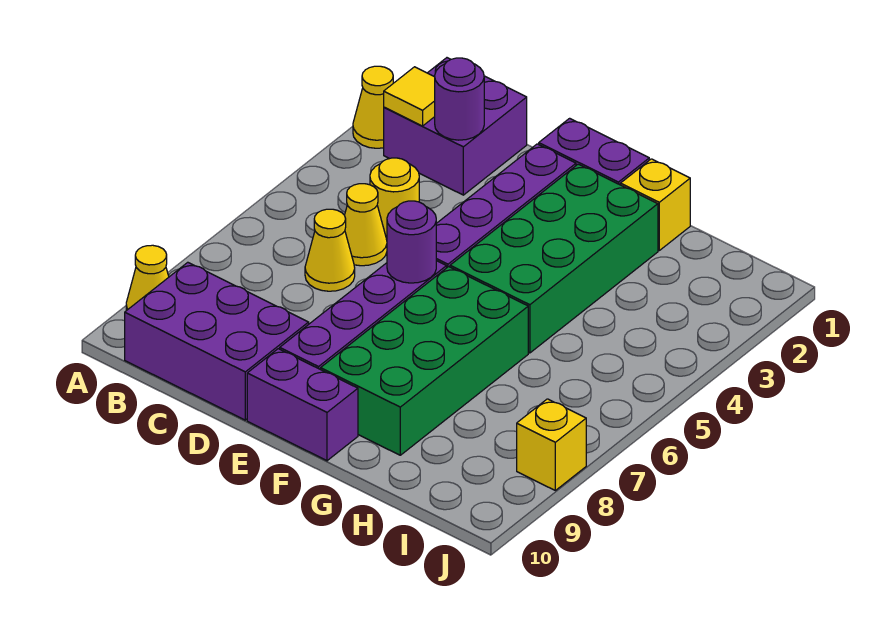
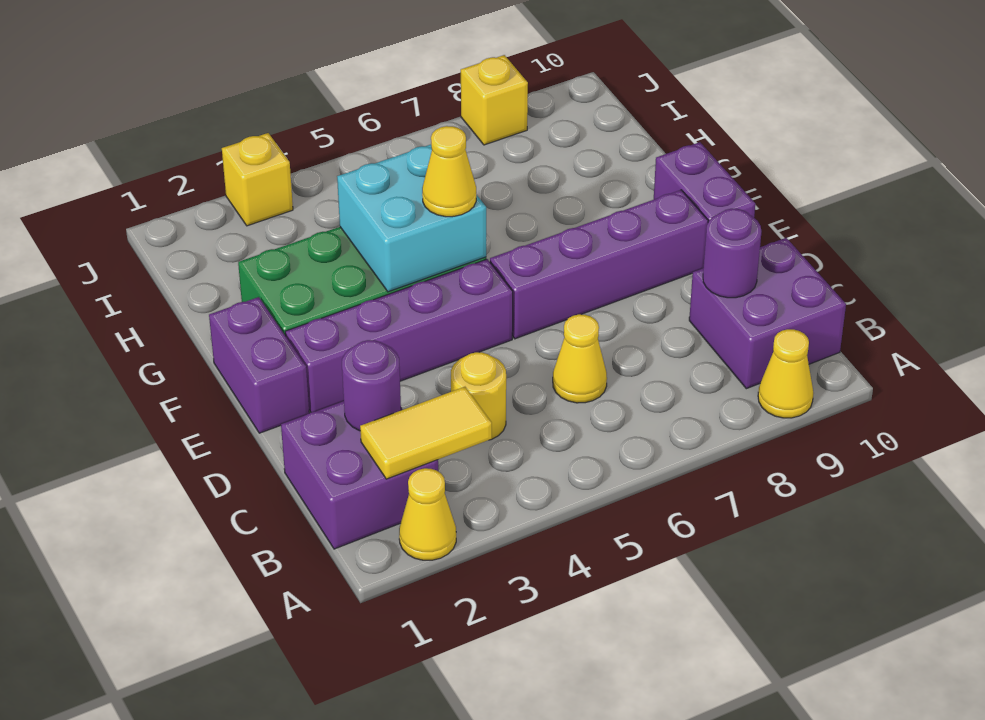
yellow 1x1 tile [384,67,435,126] -> yellow 1x2 tile [360,387,492,479]
purple 2x3 brick [125,262,309,420] -> purple 2x2 brick [689,238,846,389]
yellow 1x1 cone [345,184,387,266] -> yellow 1x1 cone moved to [422,126,476,217]
purple 1x1 round brick [387,201,436,283] -> purple 1x1 round brick moved to [703,209,761,298]
none -> cyan 2x2 brick [337,145,486,292]
green 2x4 brick [321,267,528,455] -> none
yellow 1x1 brick [620,159,690,250] -> yellow 1x1 brick moved to [222,133,293,226]

